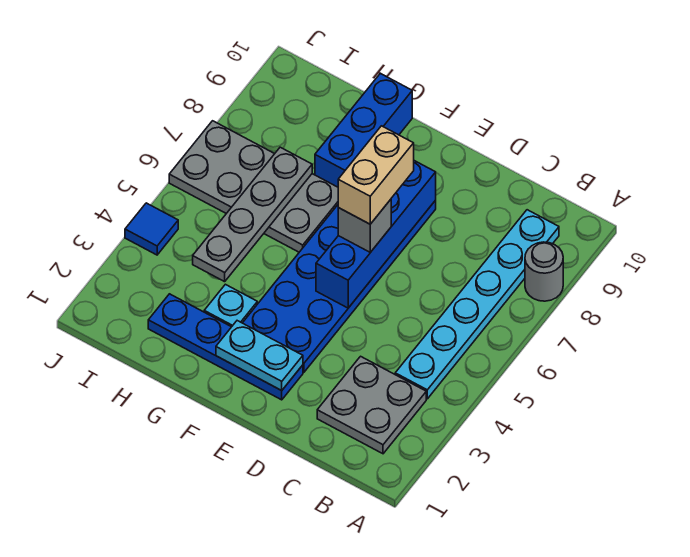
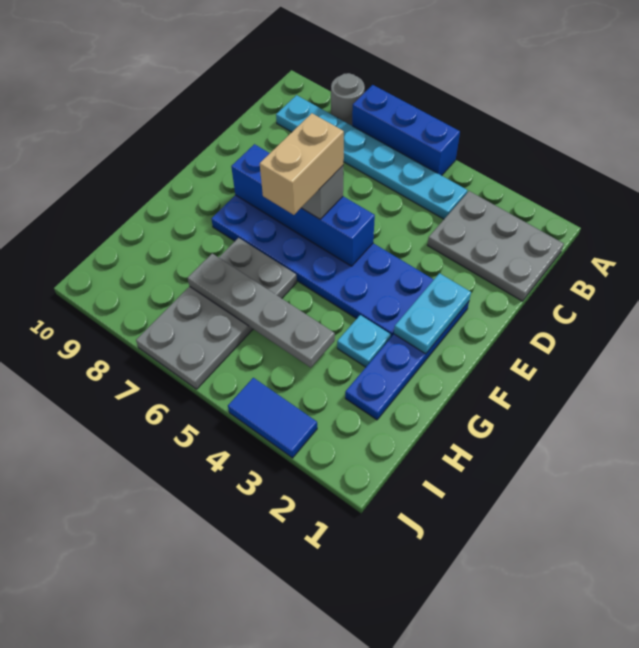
grey 2x2 plate [317,356,426,454] -> grey 2x3 plate [428,191,564,301]
tan 1x2 brick [338,126,414,224] -> tan 1x2 brick turned to [260,113,344,215]
blue 1x3 brick [315,73,412,187] -> blue 1x3 brick moved to [352,85,460,176]
blue 1x1 tile [125,203,178,255] -> blue 1x2 tile [228,378,317,458]

